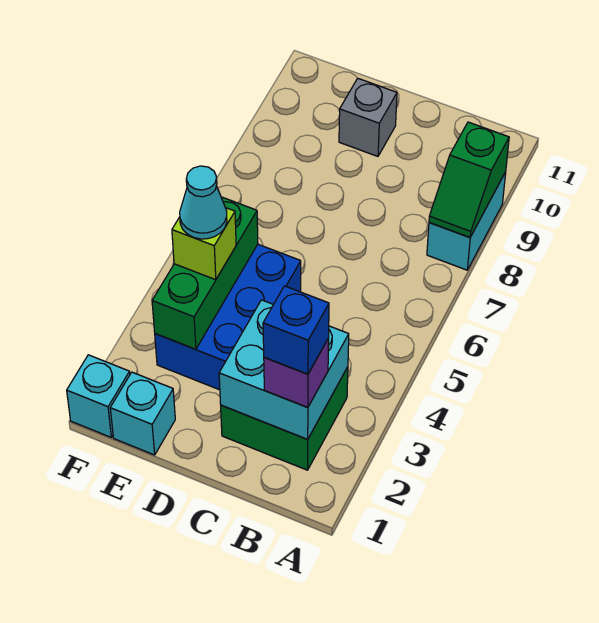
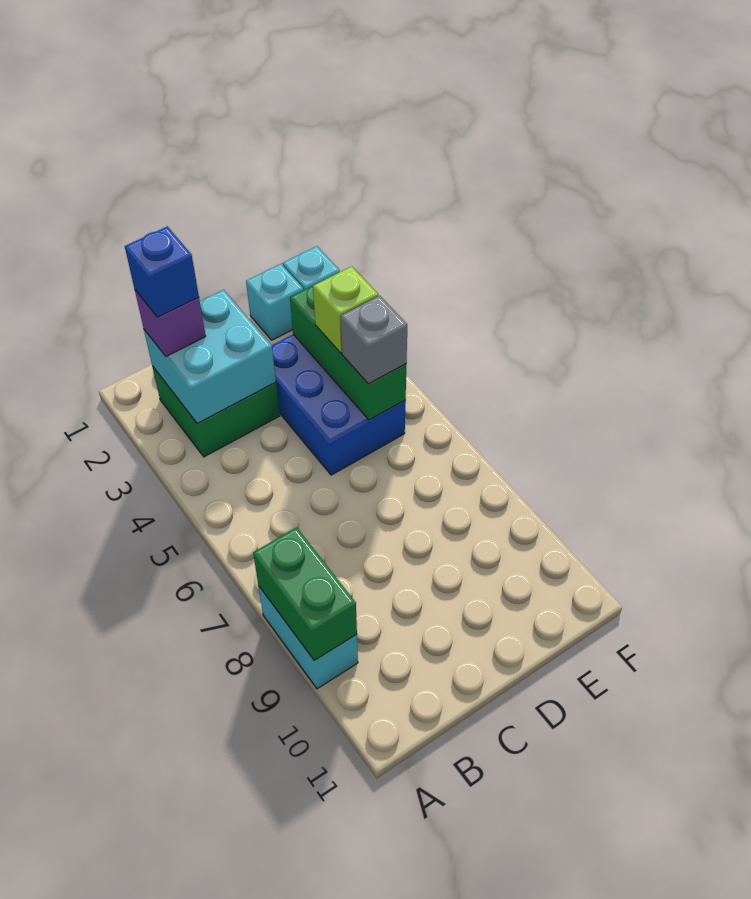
green 1x2 slope [429,122,509,237] -> green 1x2 brick [253,527,357,660]
grey 1x1 brick [339,78,397,156] -> grey 1x1 brick moved to [341,296,407,384]
cyan 1x1 cone [180,166,227,239] -> none

